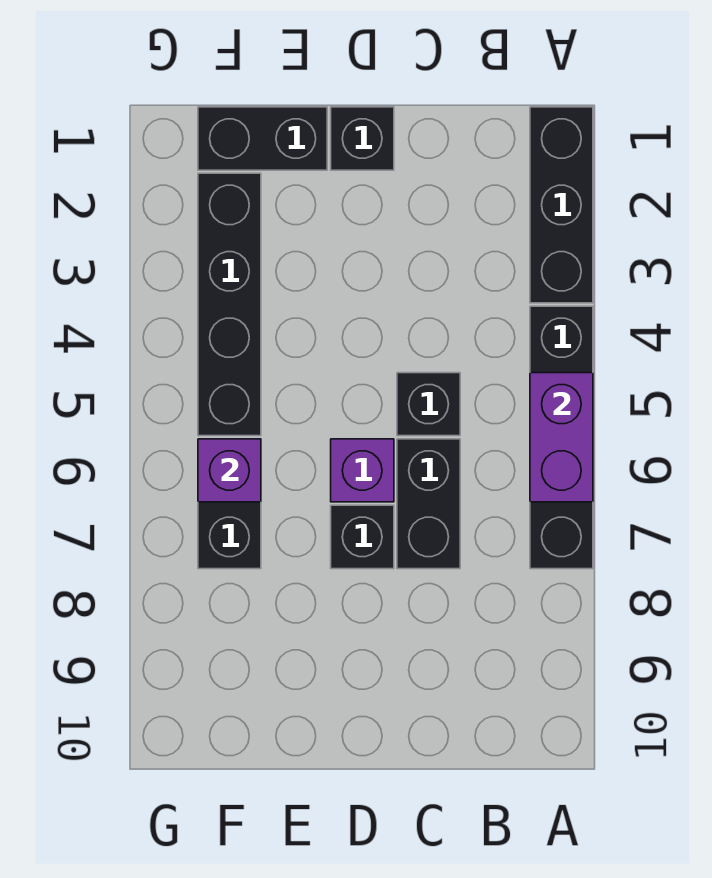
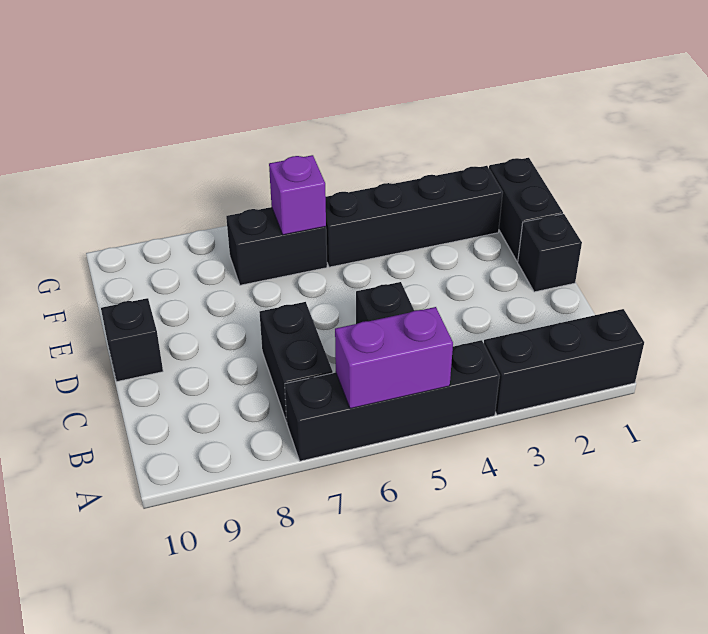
black 1x2 brick [397,439,460,569] -> black 1x2 brick turned to [260,302,333,422]
purple 1x1 brick [331,439,394,502] -> none
black 1x1 brick [331,505,394,569] -> black 1x1 brick moved to [101,298,163,382]

